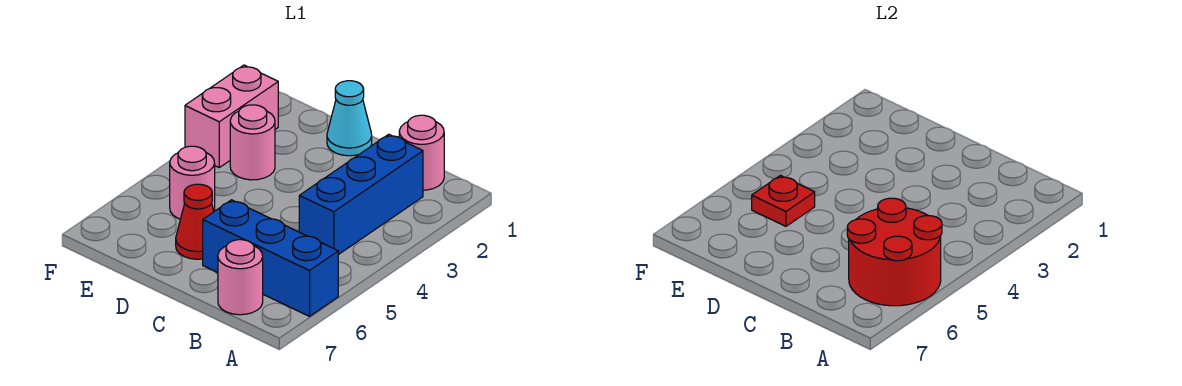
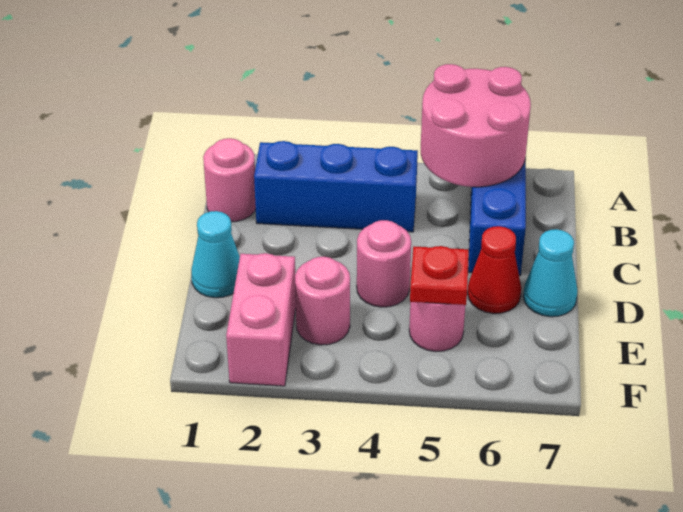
red 2x2 round brick [847,198,942,306] -> pink 2x2 round brick [421,64,531,187]
pink 1x1 round brick [218,240,263,315] -> pink 1x1 round brick moved to [357,220,411,307]
none -> cyan 1x1 cone [523,229,578,317]
pink 1x2 brick [185,65,278,167] -> pink 1x2 brick turned to [226,253,296,386]

